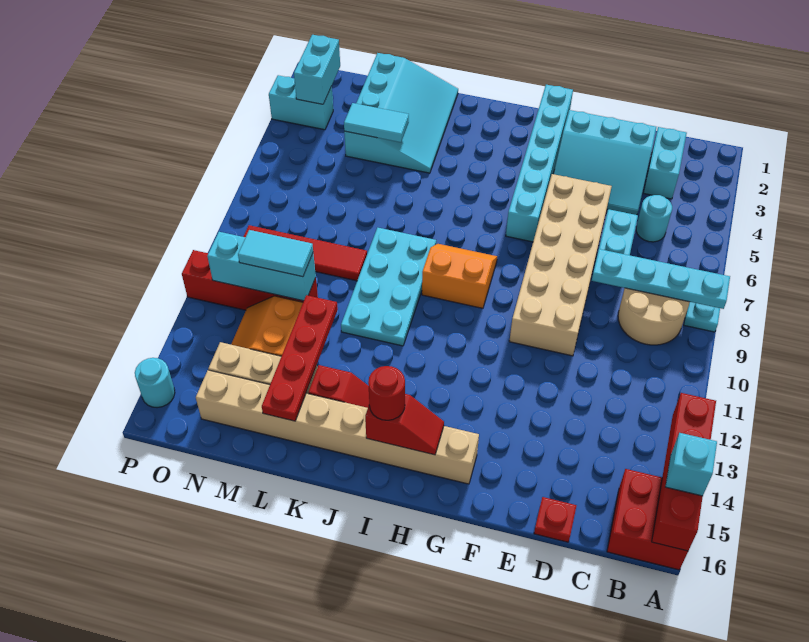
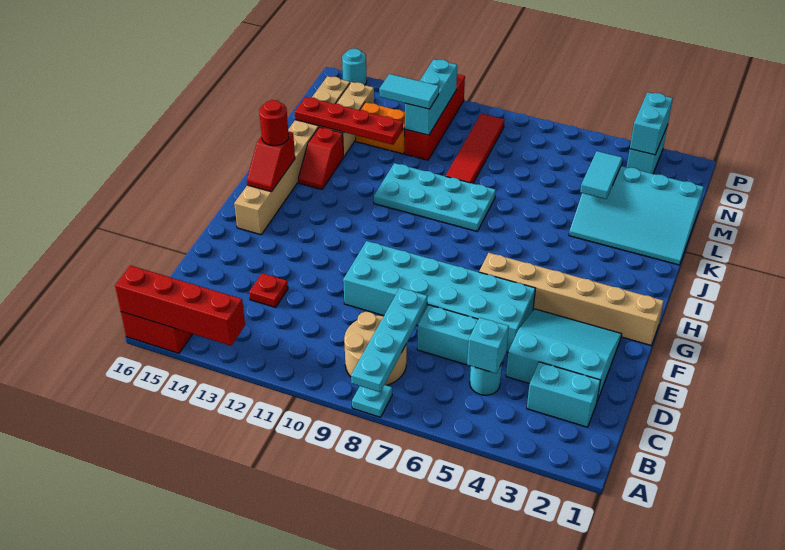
cyan 1x1 brick [666,433,717,496] -> cyan 1x1 brick moved to [467,317,509,374]
cyan 3x3 slope [553,110,656,215] -> cyan 3x3 slope turned to [506,309,622,401]
red 1x1 plate [534,497,577,542] -> red 1x1 plate moved to [249,273,288,308]
tan 2x6 brick [509,174,612,356] -> cyan 2x6 brick [343,241,535,352]
cyan 1x6 brick [506,85,573,242] -> tan 1x6 brick [479,253,664,345]
orange 2x2 slope [422,244,497,308] -> none
cyan 1x2 tile [238,230,313,277] -> cyan 1x2 tile turned to [379,74,439,109]
cyan 1x2 brick [294,35,340,104] -> cyan 1x2 brick turned to [630,92,673,155]

